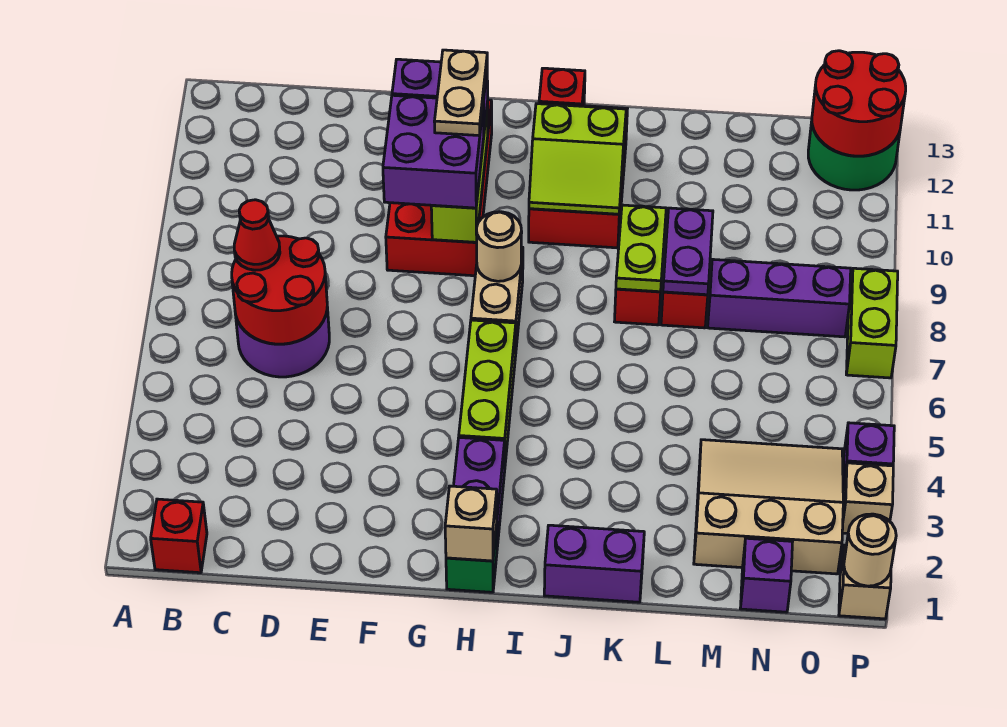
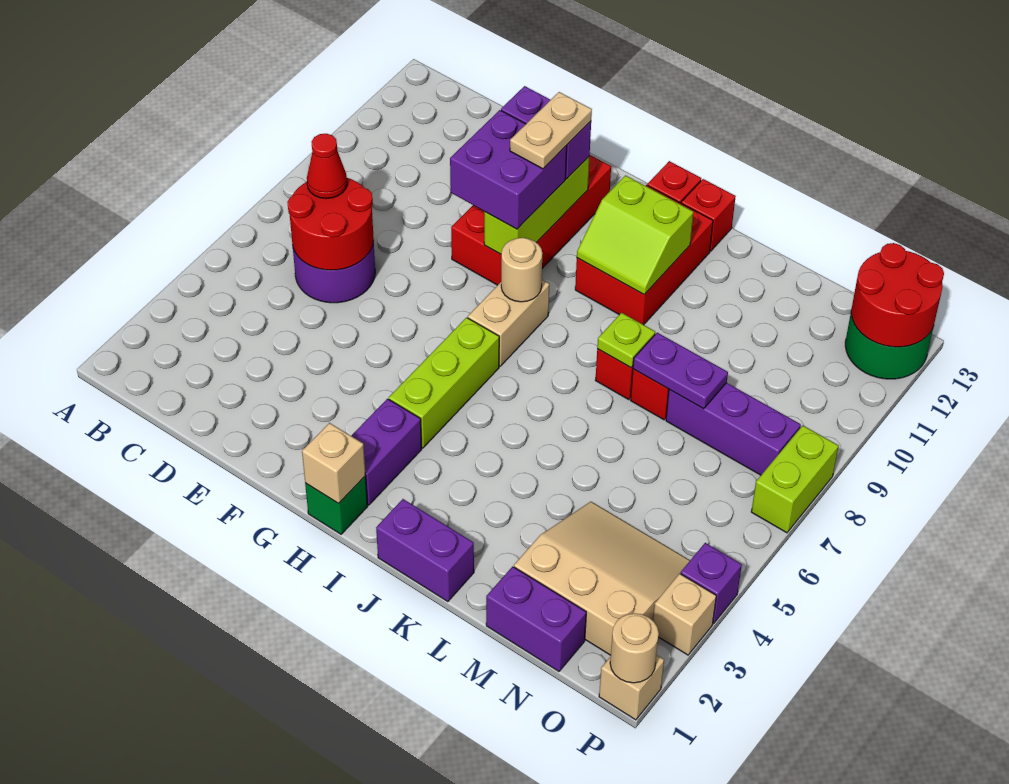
red 1x1 brick [151,499,207,573] -> red 1x1 brick moved to [681,179,736,251]
lime 1x2 plate [616,205,666,292] -> lime 1x1 plate [597,313,655,368]
purple 1x2 plate [663,208,713,295] -> purple 1x2 plate turned to [633,333,728,409]
purple 1x1 brick [740,538,792,612] -> purple 1x2 brick [486,566,586,671]

